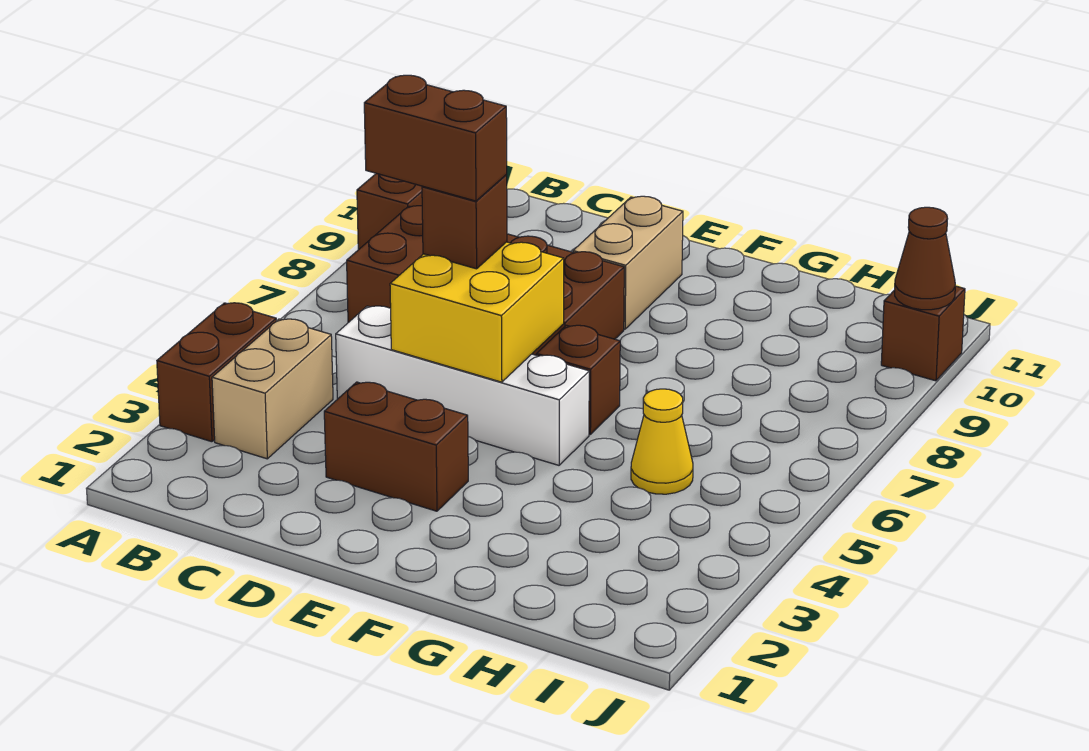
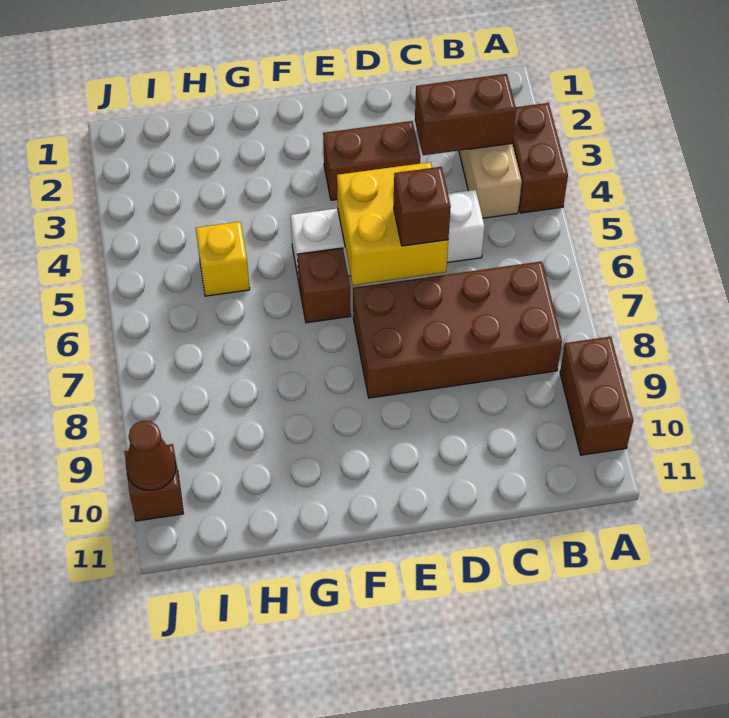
brown 1x2 brick [364,75,507,201] -> brown 1x2 brick moved to [415,74,516,155]
tan 1x2 brick [573,196,683,329] -> none
yellow 1x1 cone [631,389,693,494] -> yellow 1x1 brick [196,222,250,296]

